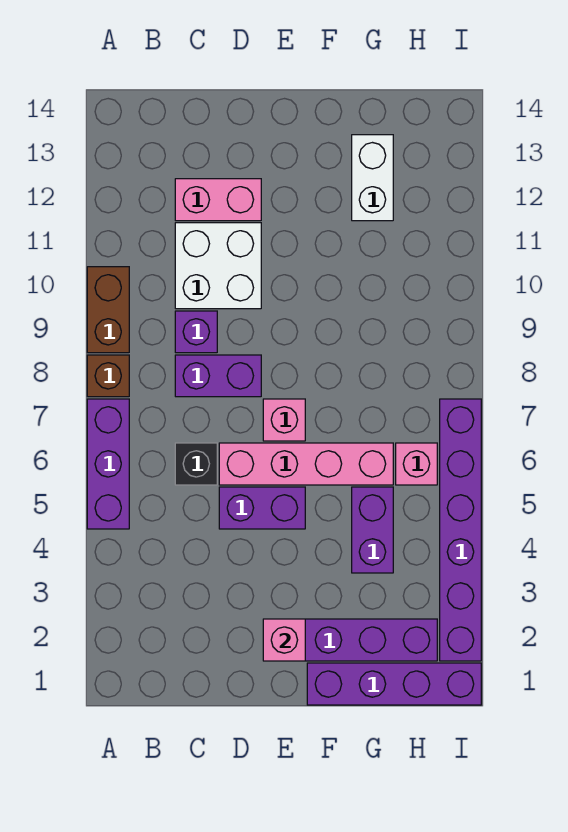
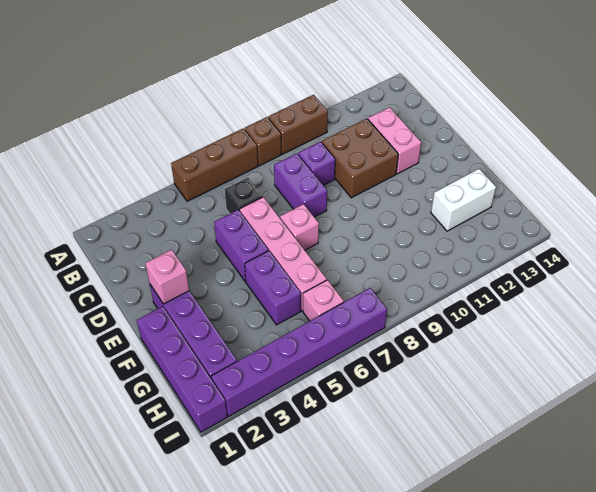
purple 1x3 brick [87,399,129,529] -> brown 1x3 brick [171,128,258,201]
white 2x2 brick [175,223,261,309] -> brown 2x2 brick [322,119,398,198]
purple 1x2 brick [352,487,393,573] -> purple 1x2 brick turned to [245,251,301,325]

